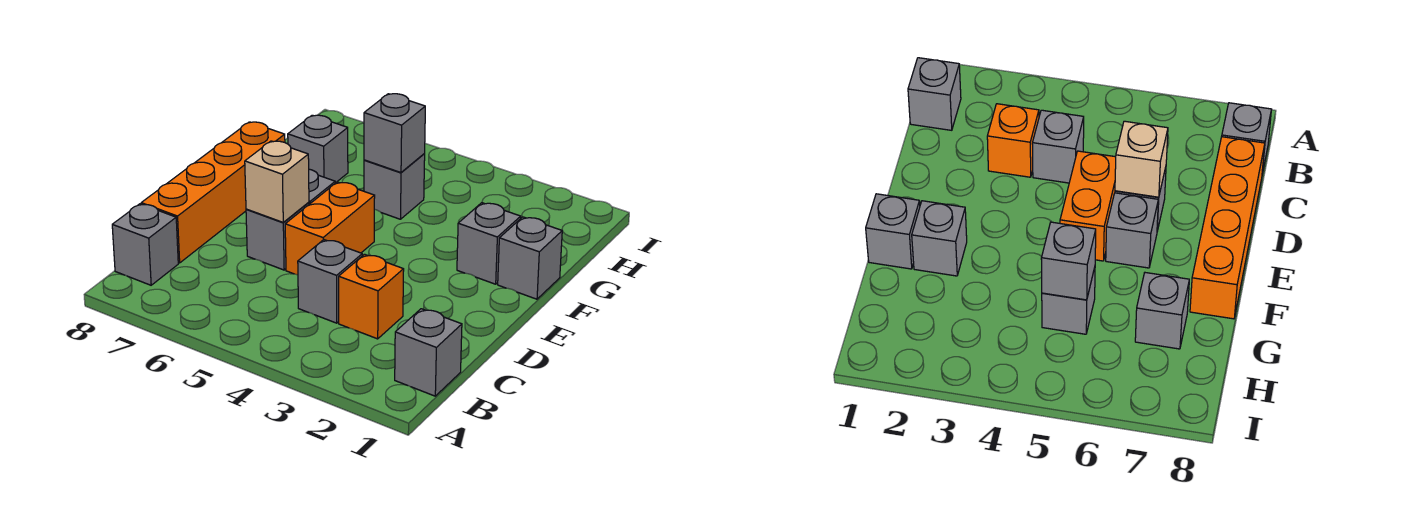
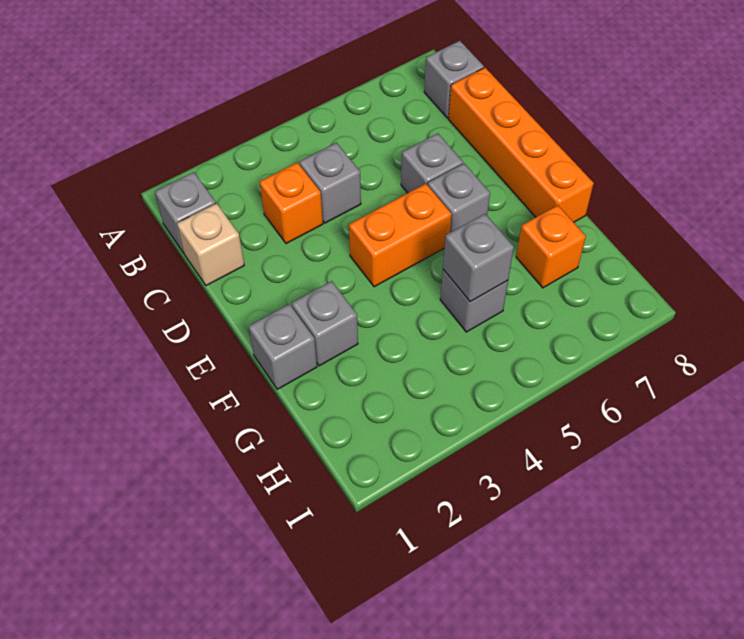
orange 1x2 brick [285,182,375,275] -> orange 1x2 brick turned to [349,184,452,287]
tan 1x1 brick [245,141,309,223] -> tan 1x1 brick moved to [177,203,244,286]
grey 1x1 brick [288,115,348,183] -> orange 1x1 brick [516,205,586,288]

